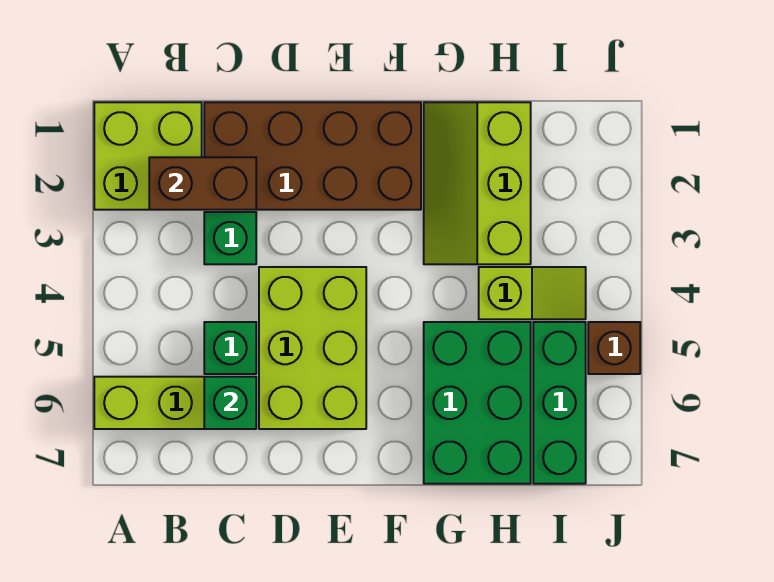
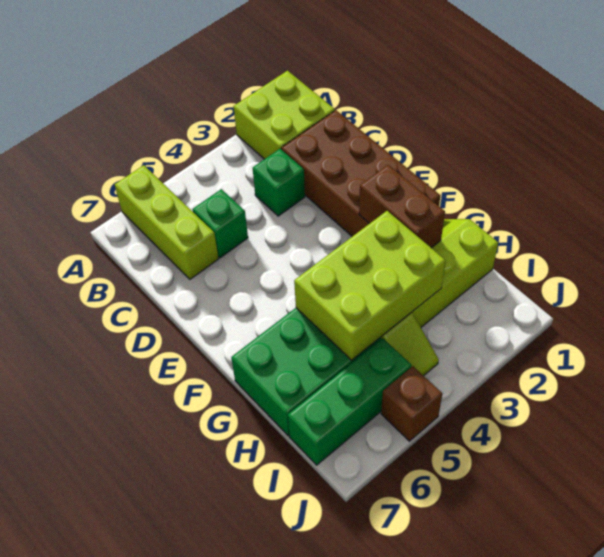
brown 1x2 brick [149,157,256,210] -> brown 1x2 brick moved to [359,165,445,248]
green 1x1 brick [204,377,256,429] -> none
lime 2x3 brick [259,267,366,429] -> lime 2x3 brick moved to [294,211,446,361]

